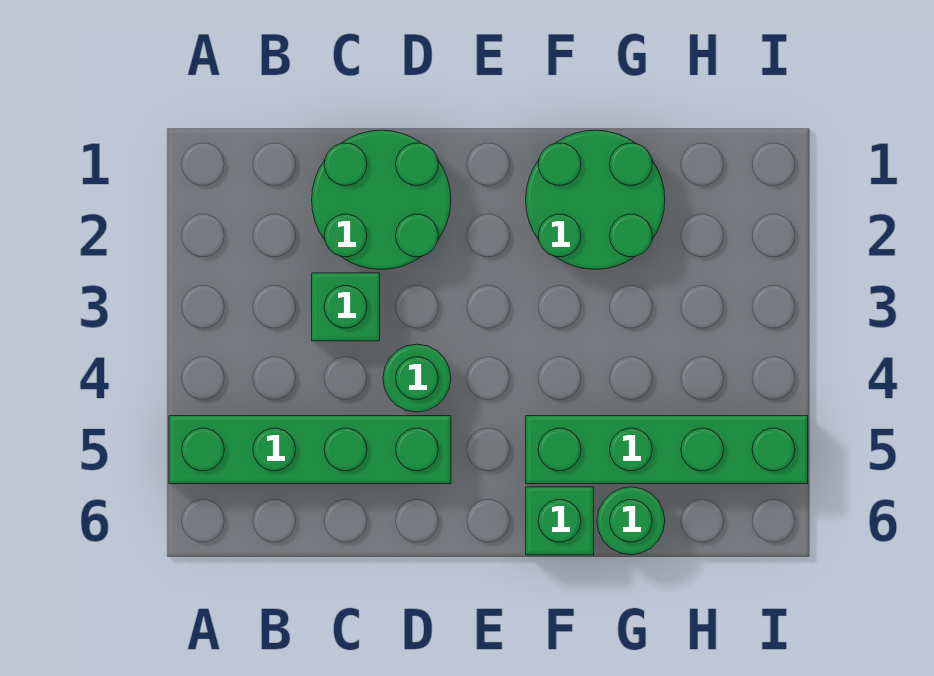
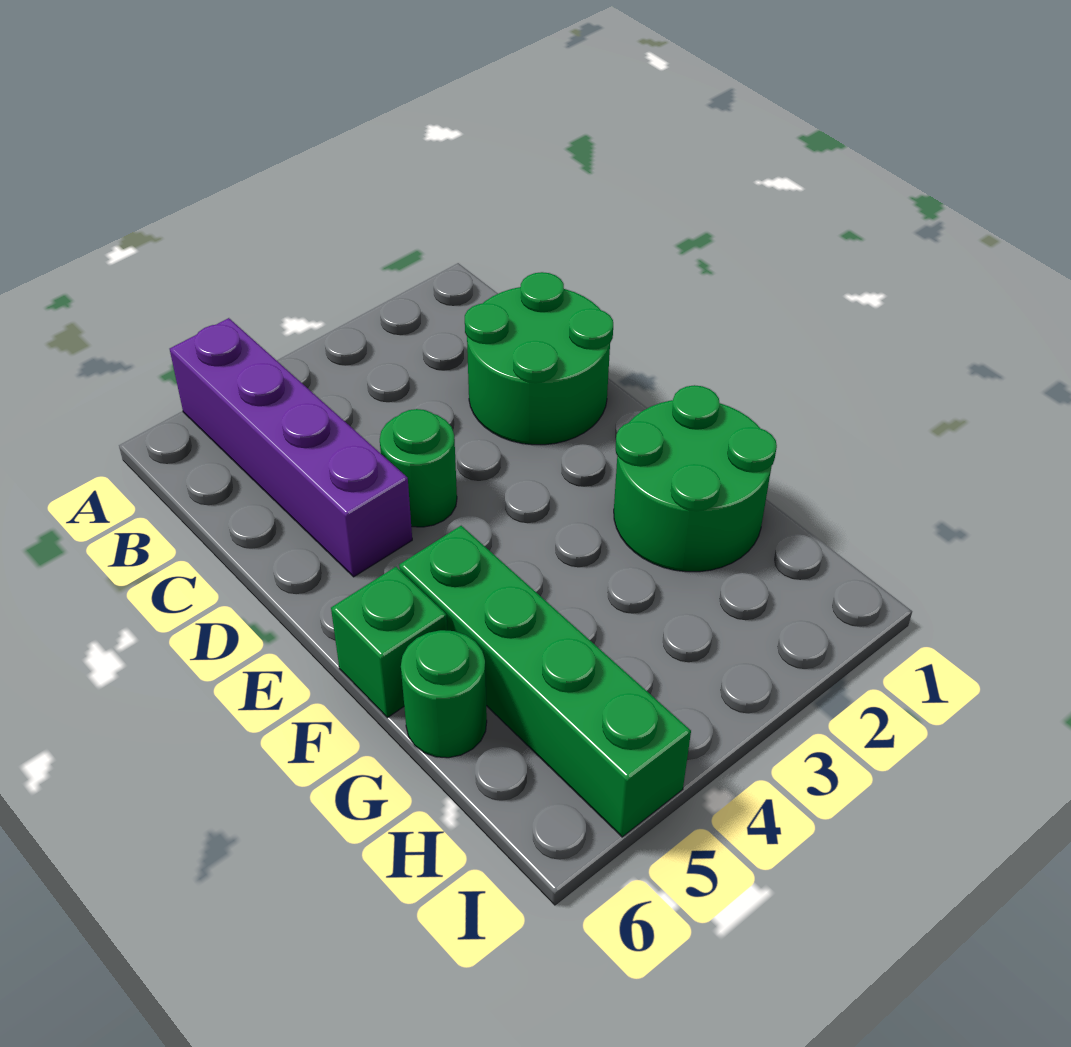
green 1x4 brick [169,416,451,484] -> purple 1x4 brick [170,318,412,577]
green 1x1 brick [312,273,380,341] -> none

